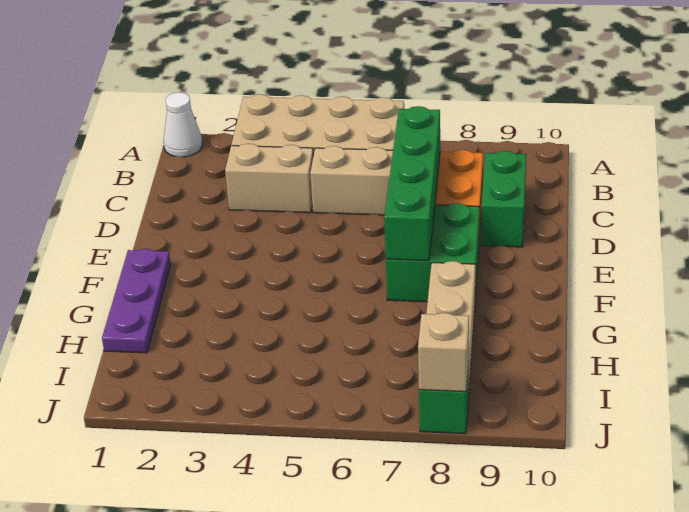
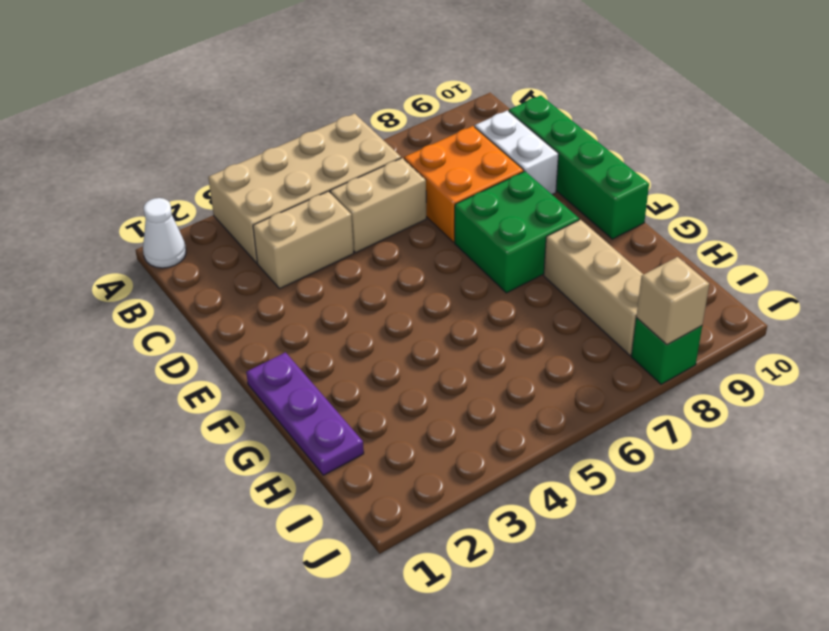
green 1x4 brick [384,106,440,261] -> green 1x4 brick moved to [509,95,649,239]
green 1x2 brick [481,151,526,247] -> white 1x2 brick [475,110,559,194]

